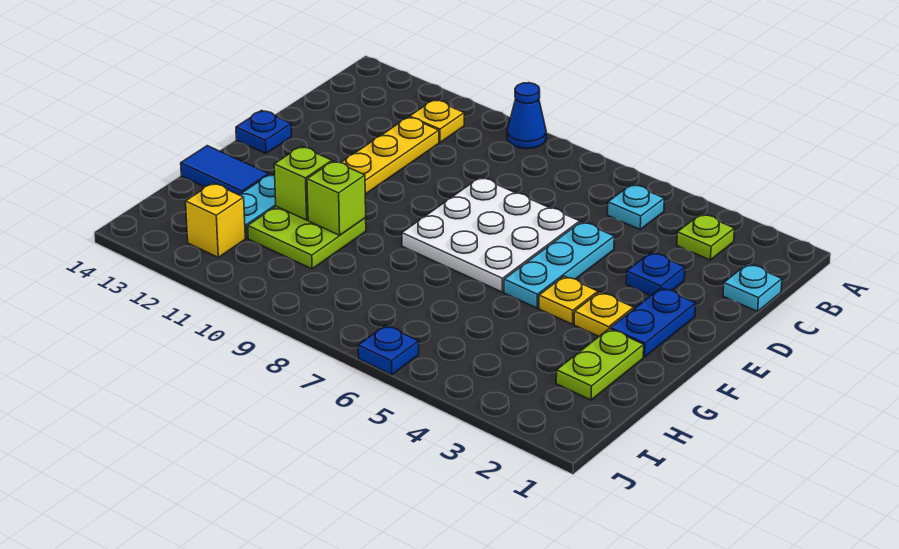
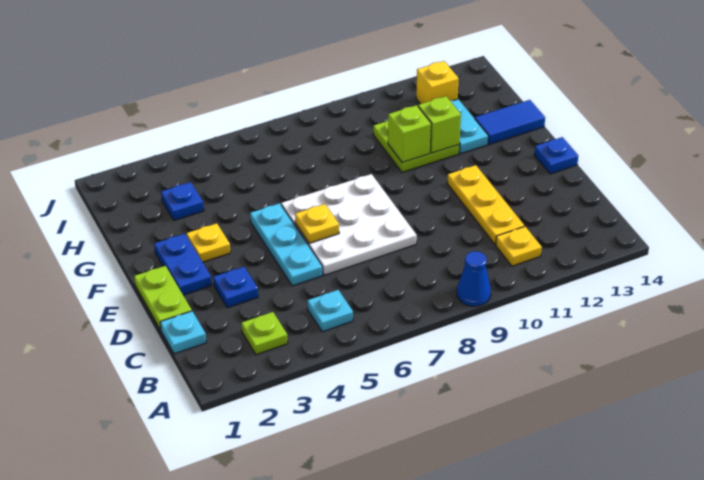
yellow 1x1 plate [539,276,598,324] -> yellow 1x1 plate moved to [295,204,339,243]
lime 1x2 plate [556,329,644,400] -> lime 1x2 plate moved to [134,266,192,330]
blue 1x1 plate [358,325,419,375] -> blue 1x1 plate moved to [161,182,204,220]

